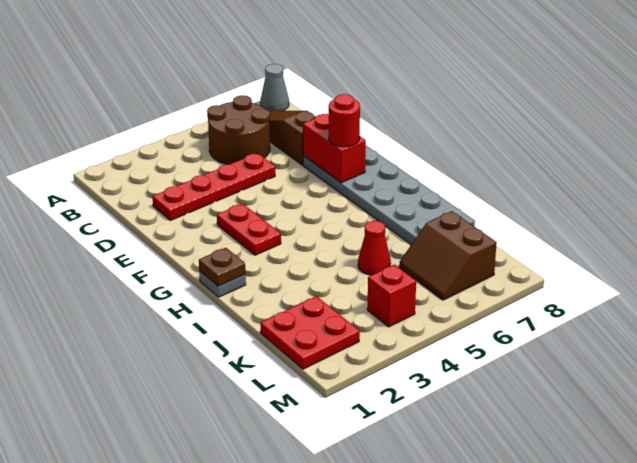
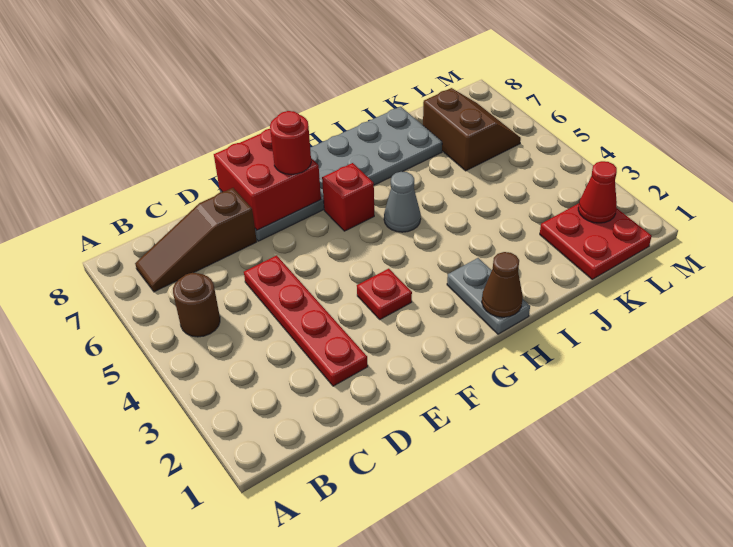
grey 1x1 cone [260,64,289,111] -> grey 1x1 cone moved to [384,172,421,232]
brown 2x2 round brick [207,95,270,165] -> brown 1x1 round brick [173,273,220,337]
red 1x2 brick [303,114,366,183] -> red 2x2 brick [214,129,321,230]
red 1x2 plate [217,204,281,255] -> red 1x1 plate [357,269,412,319]
grey 1x1 plate [199,271,246,297] -> grey 1x2 plate [447,258,530,334]
brown 1x1 plate [199,248,245,286] -> brown 1x1 cone [482,252,523,317]
red 1x1 cone [358,221,391,275] -> red 1x1 cone moved to [578,161,617,223]
brown 2x2 slope [399,211,497,300] -> brown 2x2 slope turned to [423,88,521,171]
red 1x1 brick [367,265,416,327] -> red 1x1 brick moved to [322,163,374,231]

